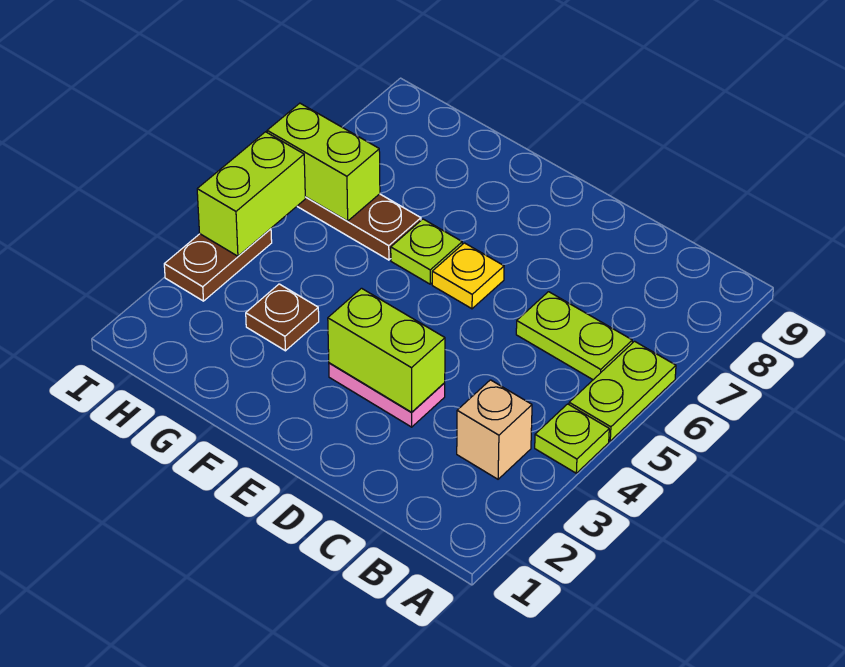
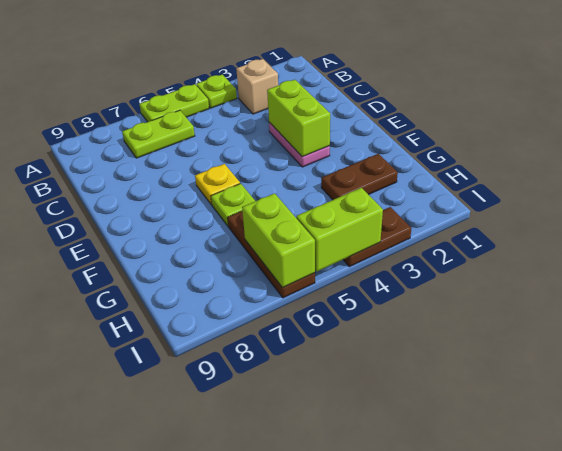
lime 1x2 plate [516,292,632,380] -> lime 1x2 plate turned to [122,110,195,158]
brown 1x1 plate [246,284,319,351] -> brown 1x2 plate [321,154,398,200]

